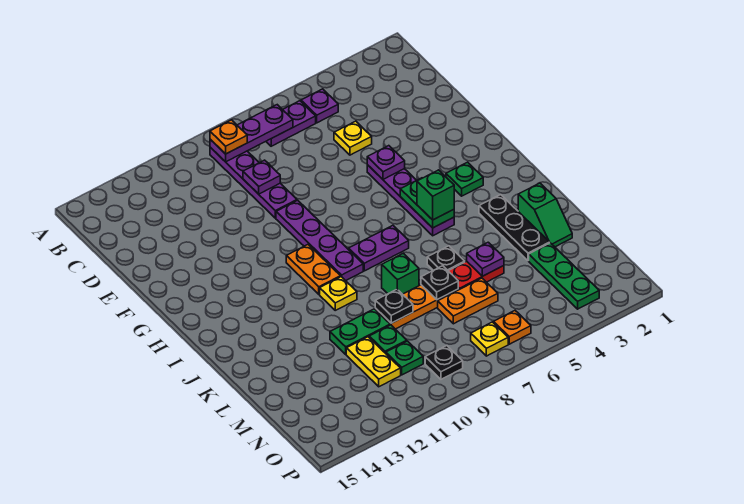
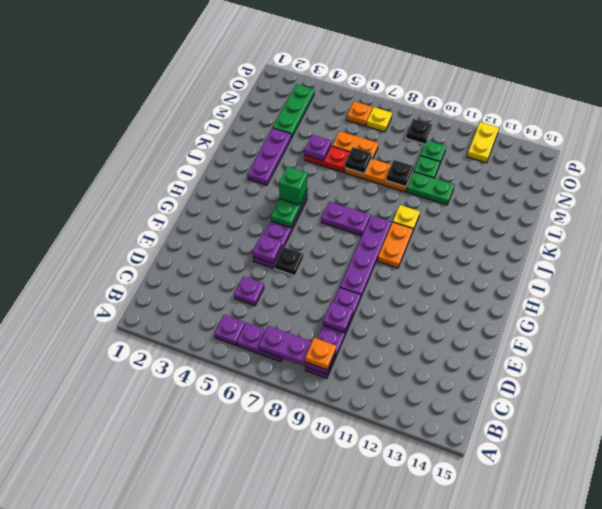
yellow 1x1 plate [334,121,372,155] -> purple 1x1 plate [234,276,264,306]
green 1x1 plate [446,162,483,196] -> none
black 1x3 plate [479,195,550,261] -> purple 1x3 plate [248,128,291,185]
green 1x2 slope [518,183,572,247] -> none
black 1x1 plate [427,246,465,271] -> black 1x1 plate moved to [274,247,303,276]
green 1x1 brick [382,253,419,294] -> none
yellow 1x2 plate [346,337,401,387] -> yellow 1x2 plate moved to [467,122,499,163]

